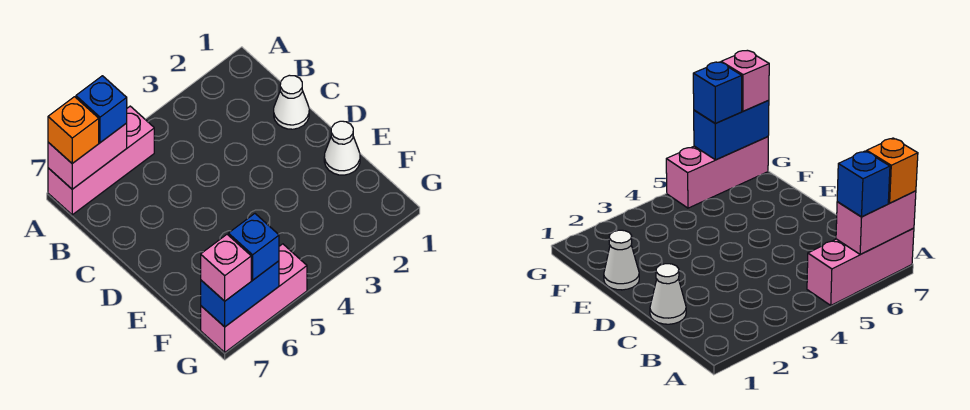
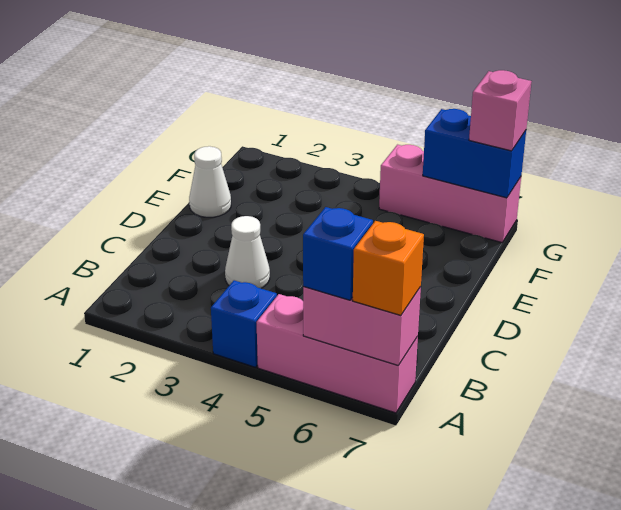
white 1x1 cone [274,75,309,129] -> white 1x1 cone moved to [225,216,270,288]
blue 1x1 brick [228,214,279,280] -> blue 1x1 brick moved to [211,280,277,367]

